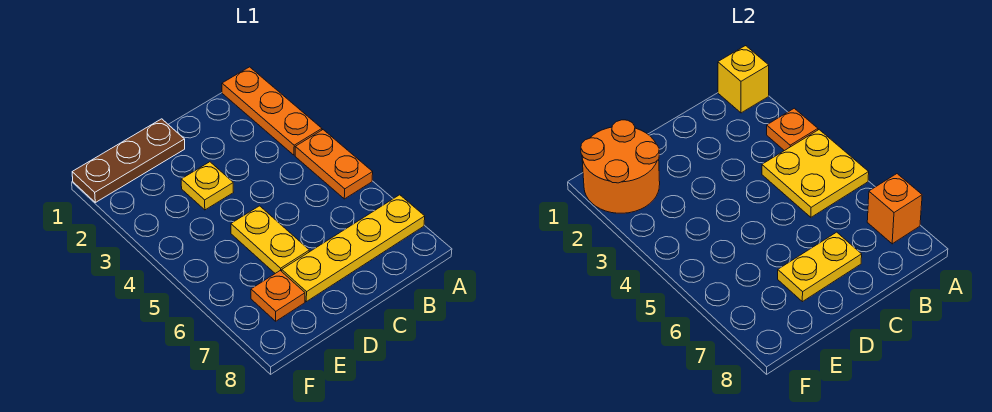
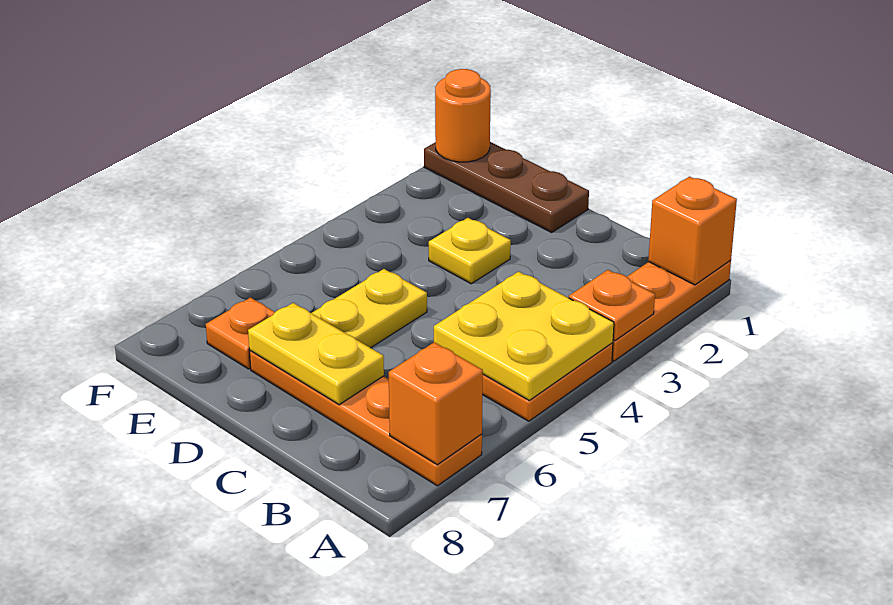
yellow 1x1 brick [718,46,769,113] -> orange 1x1 brick [648,177,737,285]
yellow 1x4 plate [282,195,425,302] -> orange 1x4 plate [250,351,482,486]
orange 2x2 round brick [581,120,660,213] -> orange 1x1 round brick [435,69,491,162]

